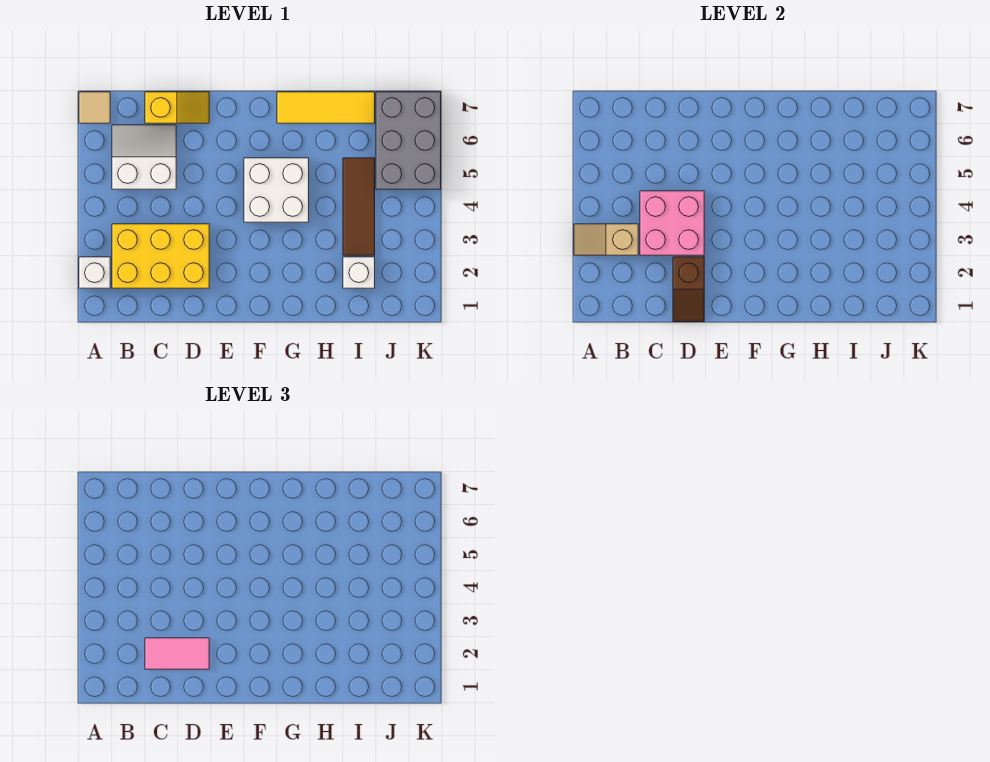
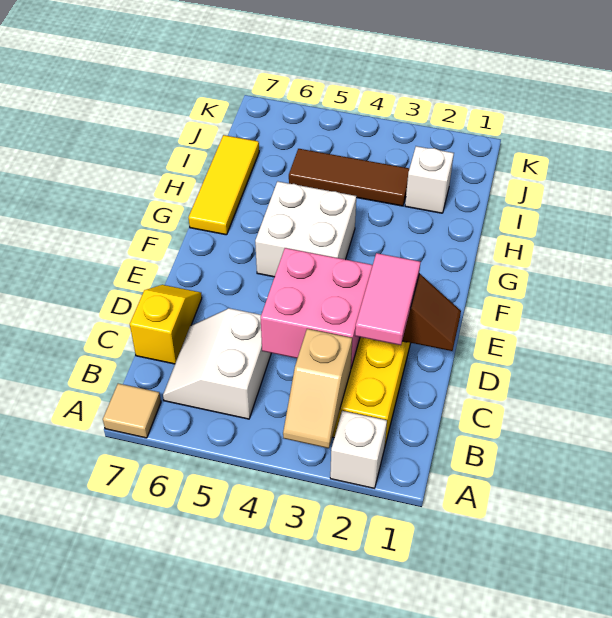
grey 2x3 brick [376,92,441,189] -> none

